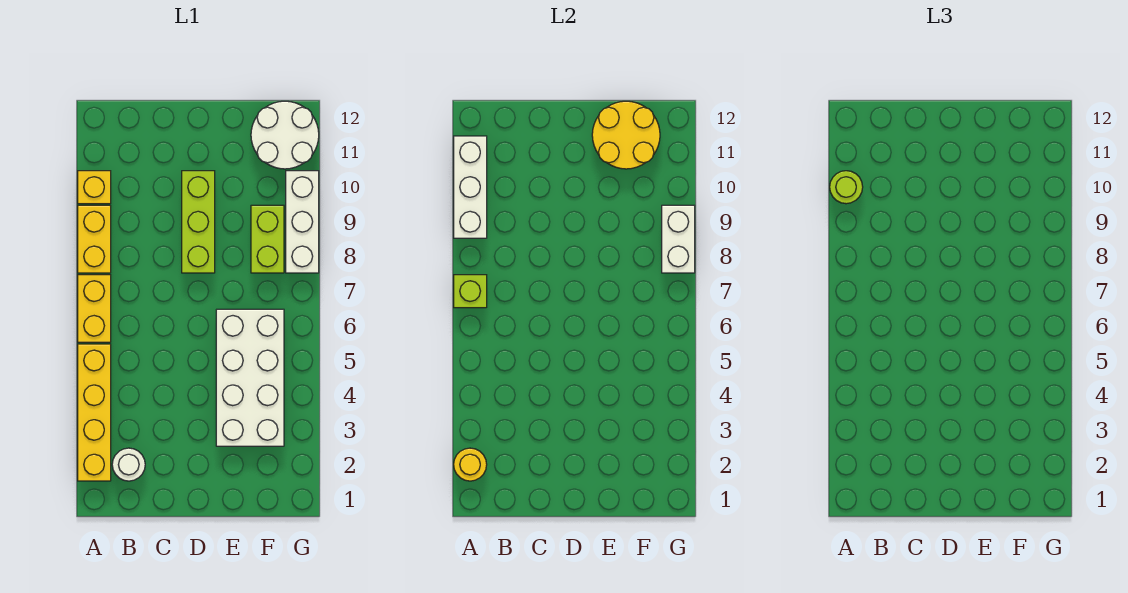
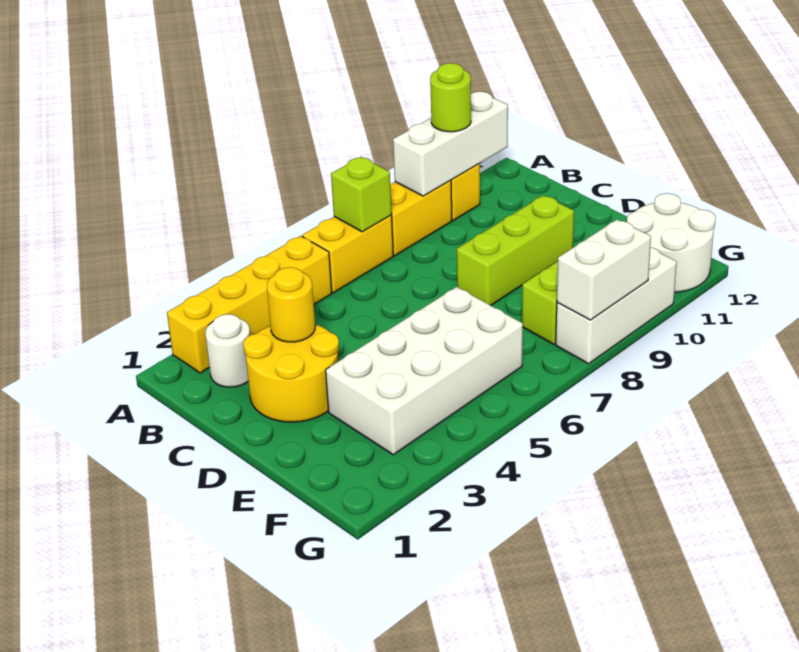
yellow 1x1 round brick [454,448,487,481] -> yellow 1x1 round brick moved to [267,267,315,342]
yellow 2x2 round brick [592,101,660,169] -> yellow 2x2 round brick moved to [243,324,339,422]

